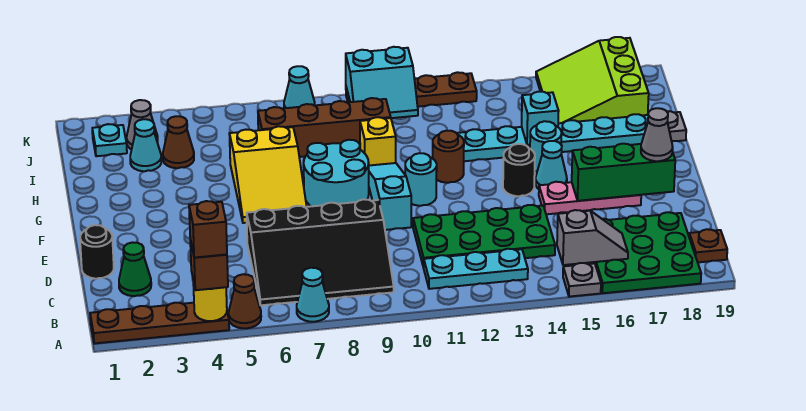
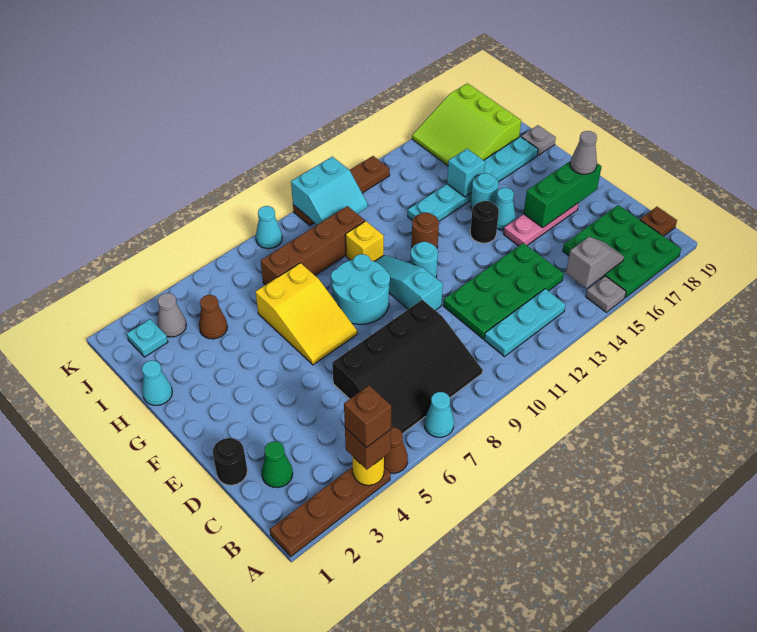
cyan 1x1 cone [130,119,161,171] -> cyan 1x1 cone moved to [142,360,172,405]

